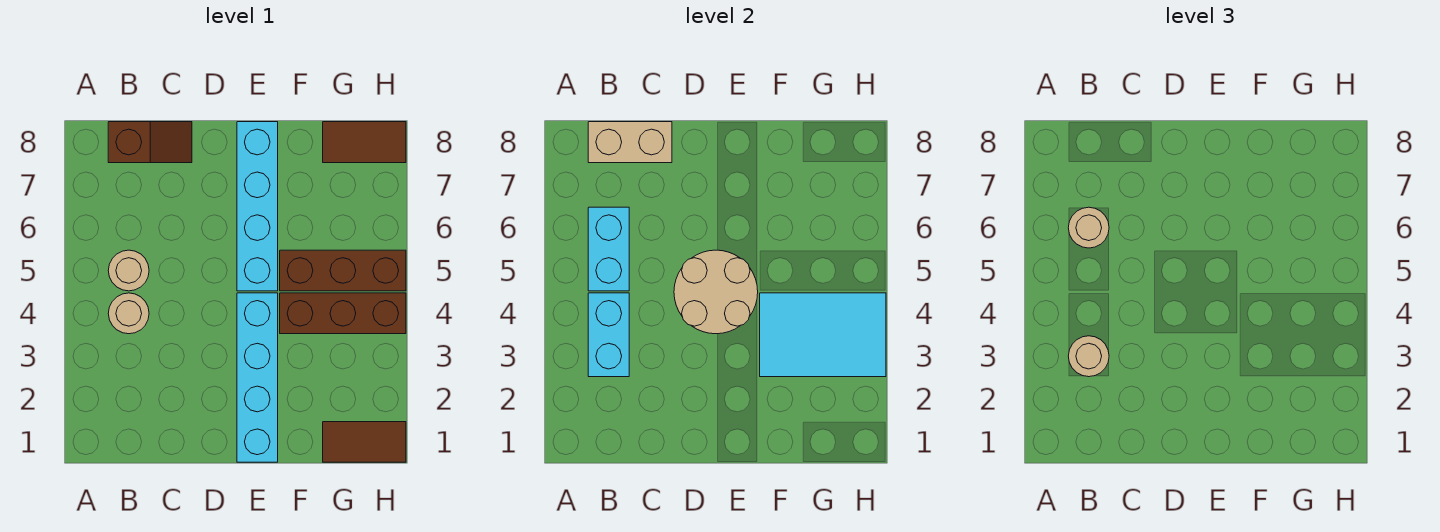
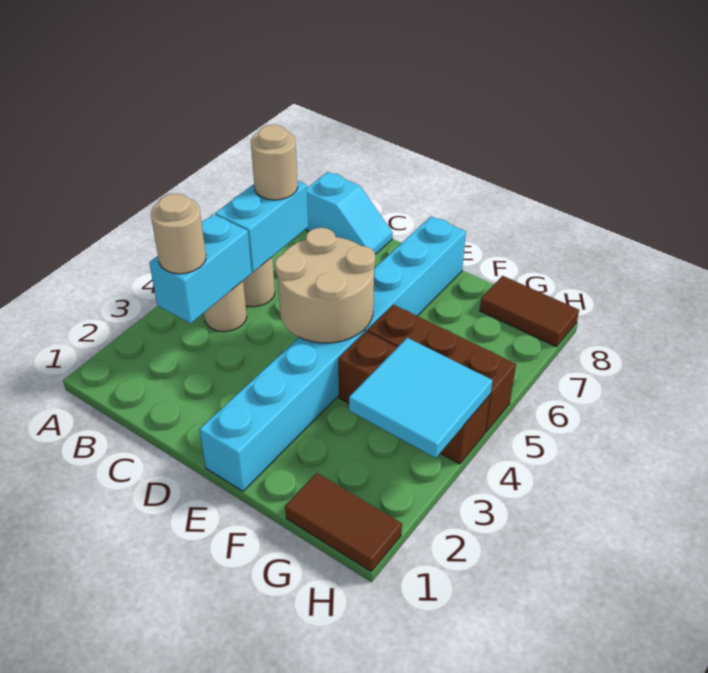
brown 1x2 slope [108,122,192,163] -> cyan 1x2 slope [305,172,393,255]
tan 1x2 brick [588,122,672,163] -> none
cyan 2x3 tile [760,293,886,377] -> cyan 2x2 tile [349,338,493,458]

